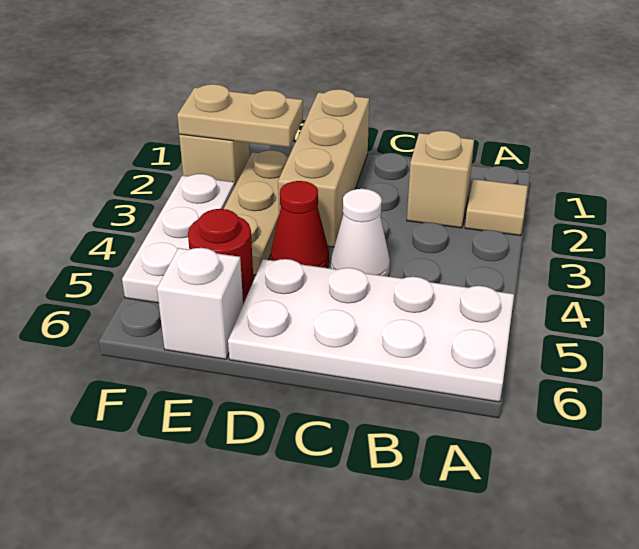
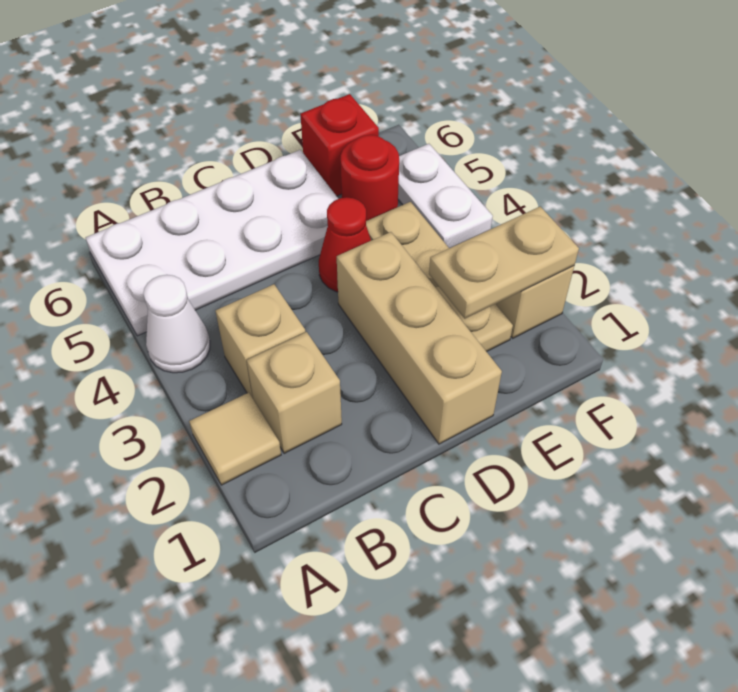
none -> tan 1x1 brick [216,284,305,398]
white 1x1 cone [331,189,390,276] -> white 1x1 cone moved to [143,275,210,373]
white 1x1 brick [157,248,243,359] -> red 1x1 brick [300,94,379,196]
white 1x3 plate [122,174,235,303] -> white 1x2 plate [398,144,493,248]

